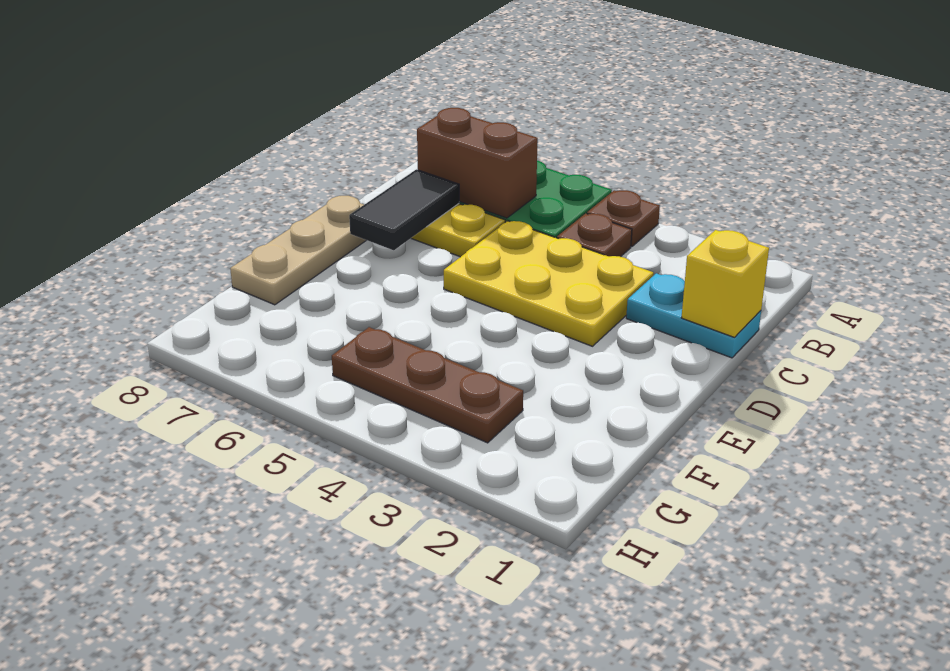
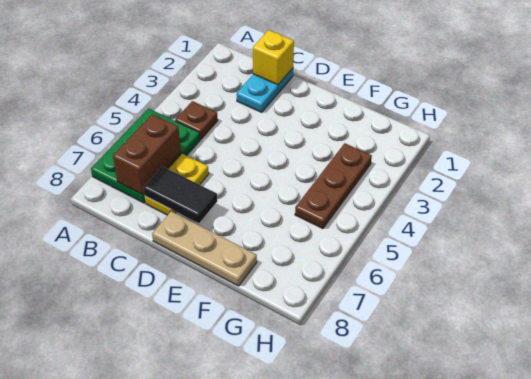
brown 1x1 plate [587,190,660,247] -> none
yellow 2x3 plate [444,221,654,346] -> none

